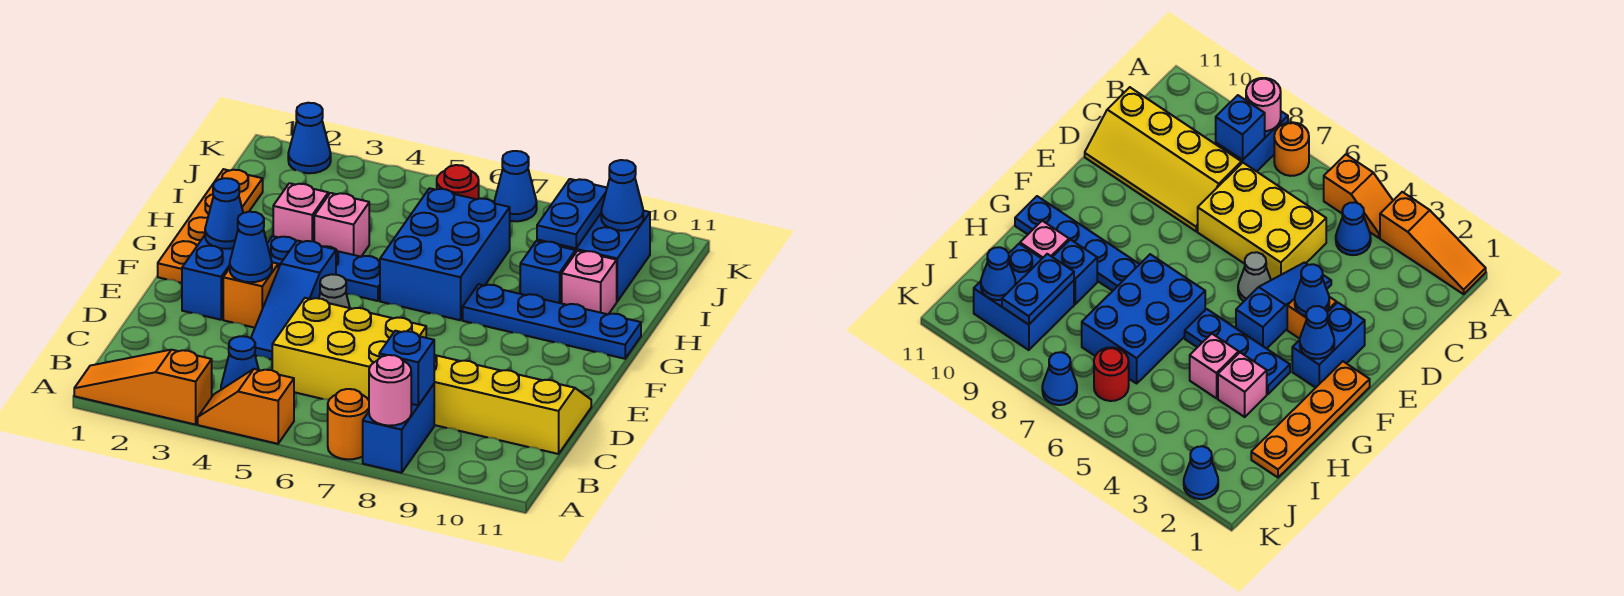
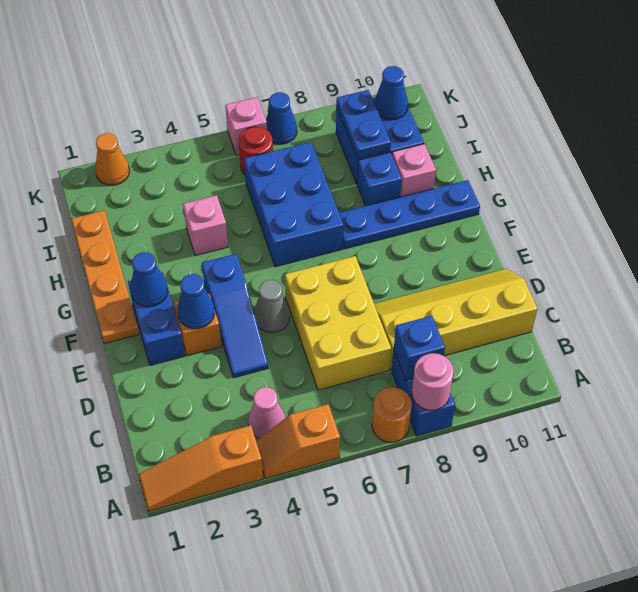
blue 1x1 cone [221,336,259,389] -> pink 1x1 cone [248,387,285,438]
yellow 2x3 brick [272,298,426,400] -> yellow 2x3 brick turned to [285,256,391,390]
blue 1x3 plate [267,236,380,301] -> none
pink 1x1 brick [273,183,328,242] -> pink 1x1 brick moved to [225,97,267,156]
blue 1x1 cone [288,103,331,173] -> orange 1x1 cone [95,133,129,185]

